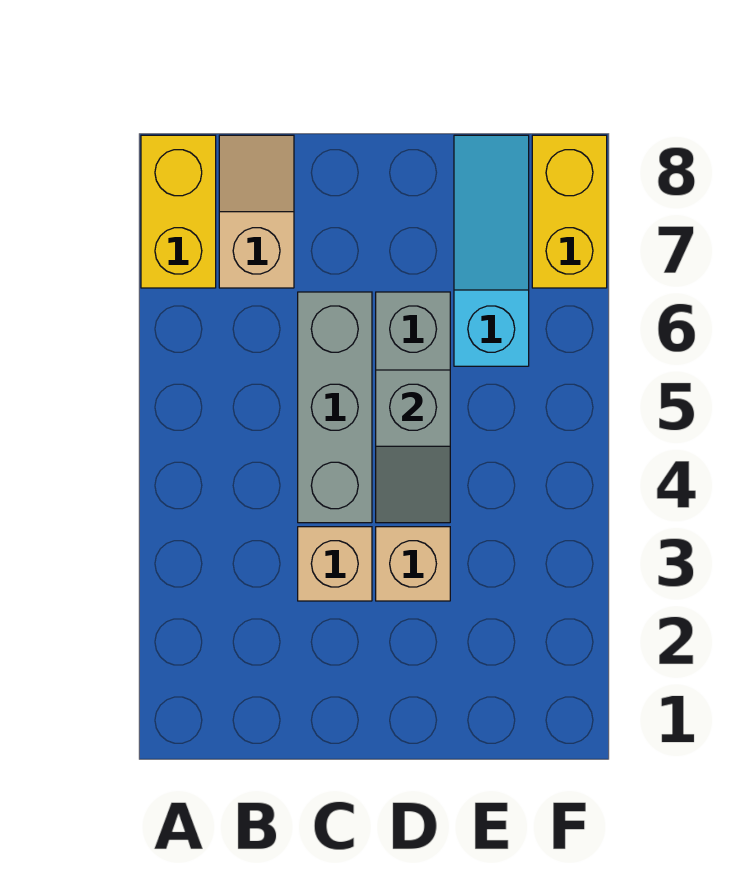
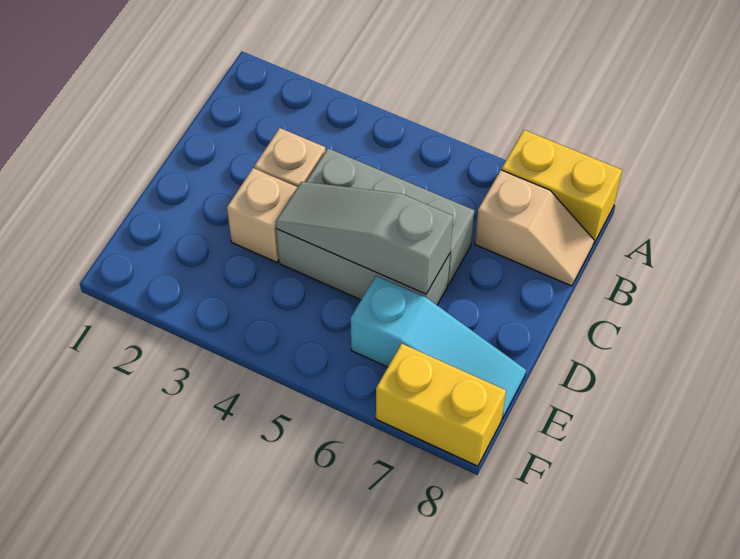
grey 1x2 slope [376,370,450,523] -> grey 1x3 slope [275,182,453,294]

